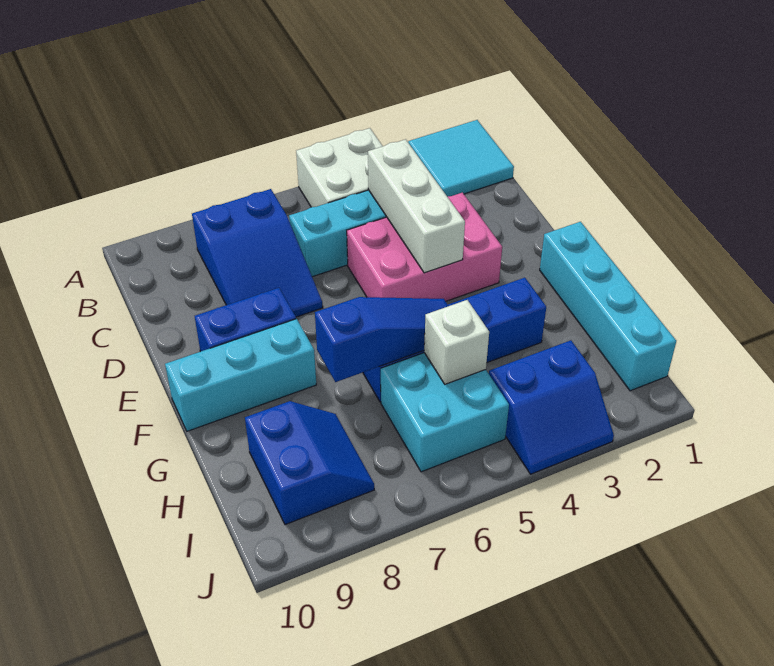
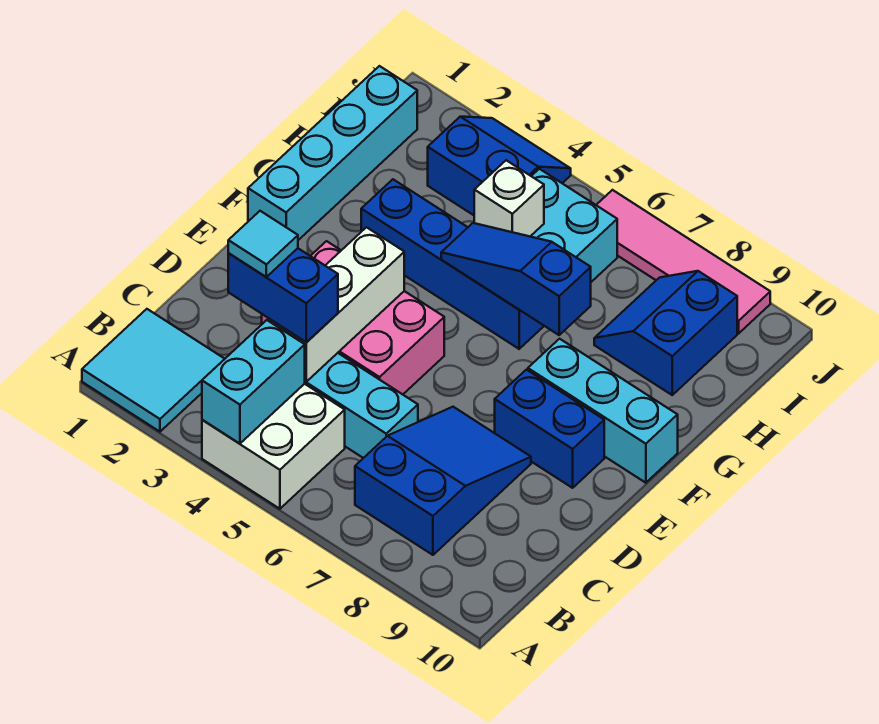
none -> cyan 1x2 brick [202,320,305,444]
none -> blue 1x2 brick [228,248,338,342]
none -> cyan 1x1 tile [228,211,298,277]
none -> pink 1x4 tile [597,190,770,333]

